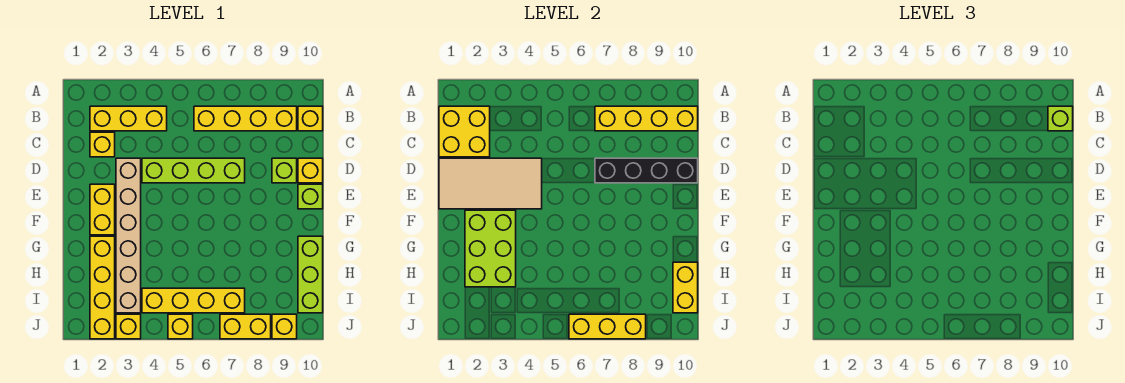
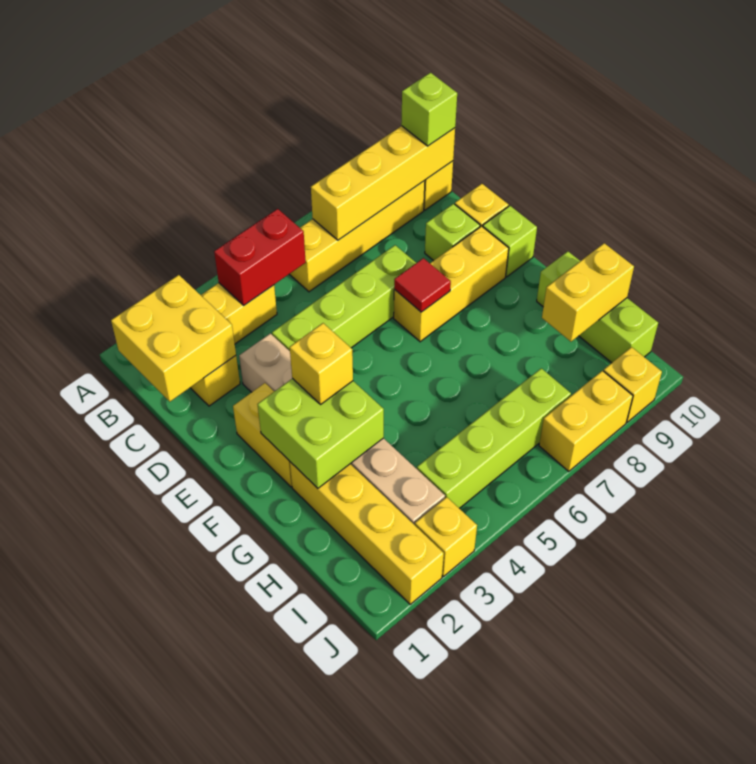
none -> red 1x2 brick [214,209,306,305]
tan 2x4 tile [439,158,542,209] -> none
black 1x4 brick [595,158,698,183] -> none
none -> red 1x1 tile [394,258,451,312]
lime 2x3 brick [465,210,516,287] -> lime 2x2 brick [257,378,384,488]
yellow 1x2 brick [673,262,698,313] -> yellow 1x2 brick turned to [542,243,634,342]
yellow 1x4 brick [142,288,245,313] -> lime 1x4 brick [417,368,571,508]
yellow 1x1 brick [168,314,193,339] -> yellow 1x1 brick moved to [290,323,353,404]
yellow 1x3 brick [569,314,646,339] -> yellow 1x3 brick moved to [394,226,509,342]

